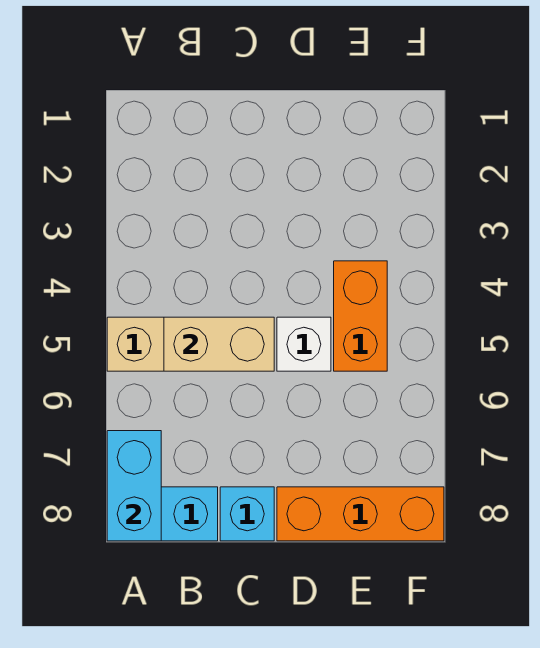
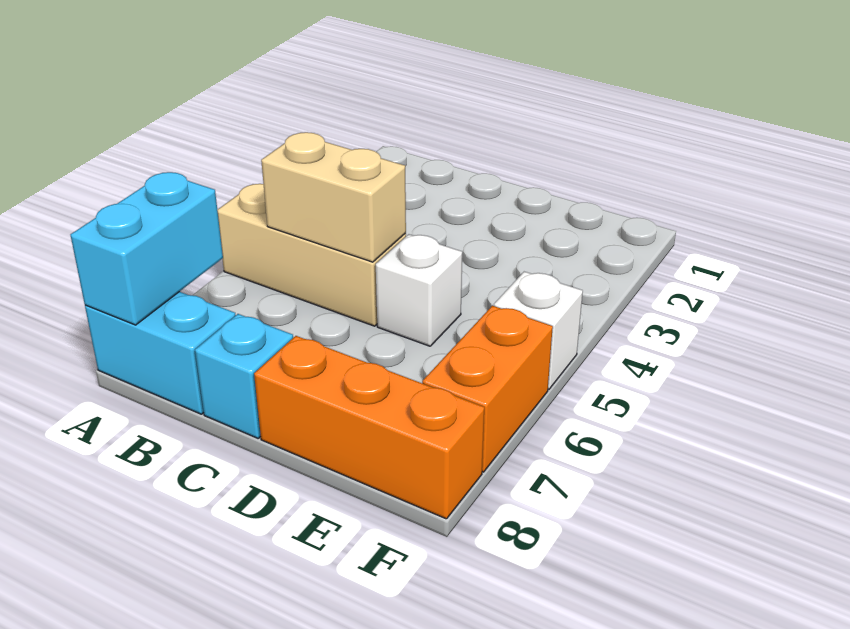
orange 1x2 brick [334,261,387,371] -> orange 1x2 brick moved to [422,306,553,472]
none -> white 1x1 brick [494,272,583,389]

